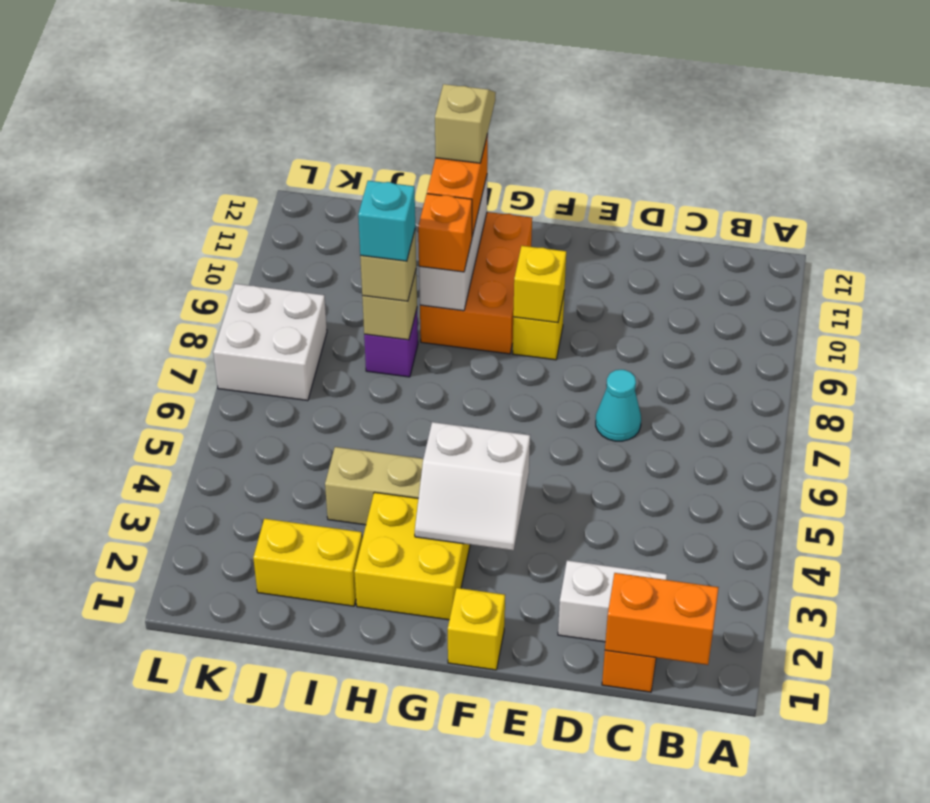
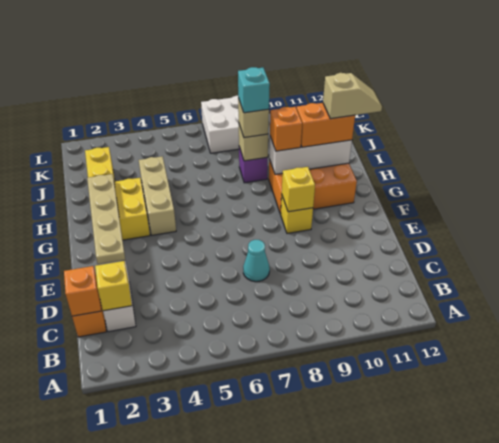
orange 1x2 brick [605,573,719,665] -> orange 1x1 brick [64,266,101,316]
none -> tan 1x4 plate [87,174,125,264]
yellow 1x1 brick [448,588,505,670] -> yellow 1x1 brick moved to [95,261,132,311]
white 2x2 slope [415,422,530,550] -> none

